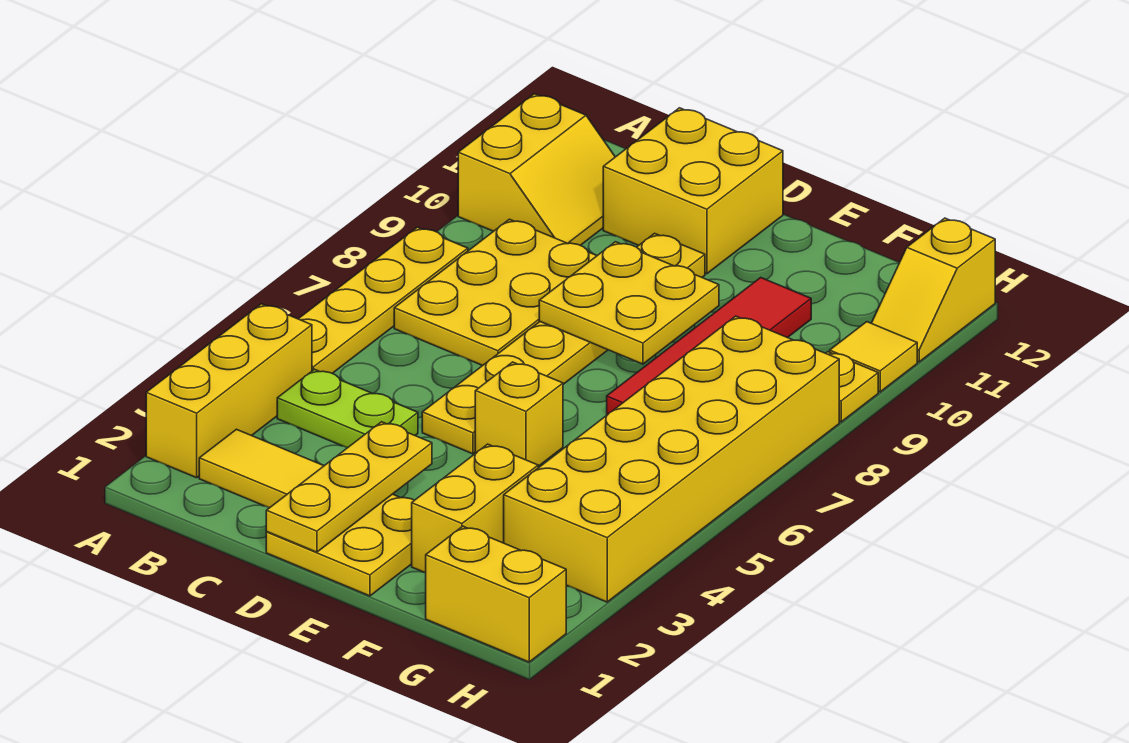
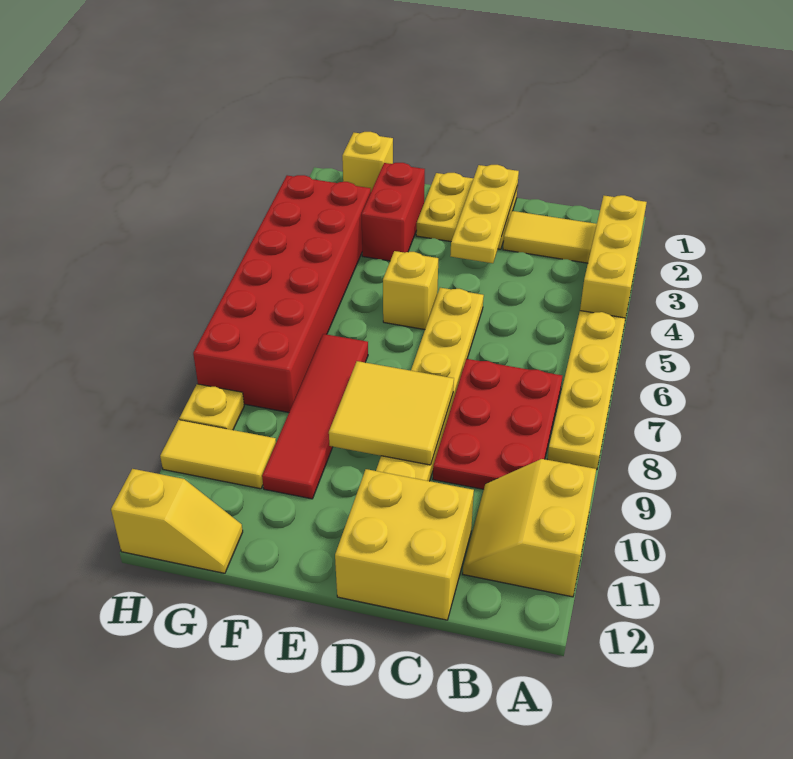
lime 1x2 plate [277,369,418,448] -> none
yellow 2x3 plate [394,219,597,366] -> red 2x3 plate [433,359,562,489]
yellow 2x2 plate [539,242,719,364] -> yellow 2x2 tile [329,361,454,465]
yellow 1x2 brick [412,444,538,573] -> red 1x2 brick [361,163,425,261]
yellow 1x2 brick [426,526,566,662] -> yellow 1x1 brick [342,132,393,191]
yellow 2x6 brick [504,316,839,602] -> red 2x6 brick [193,175,371,412]
yellow 1x1 tile [830,322,917,392] -> yellow 1x2 tile [160,420,276,489]
yellow 1x2 slope [872,218,995,362] -> yellow 1x2 slope turned to [111,469,243,573]

